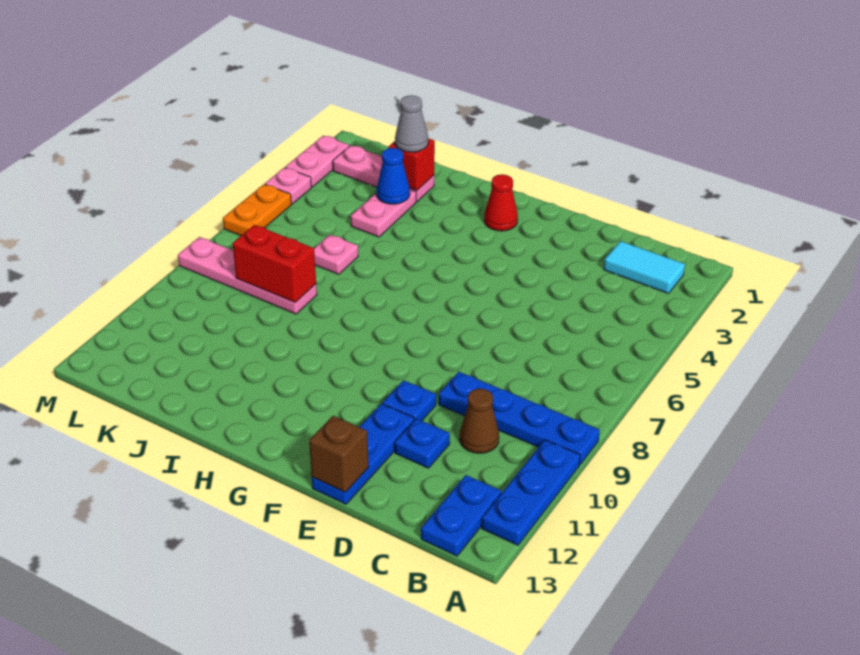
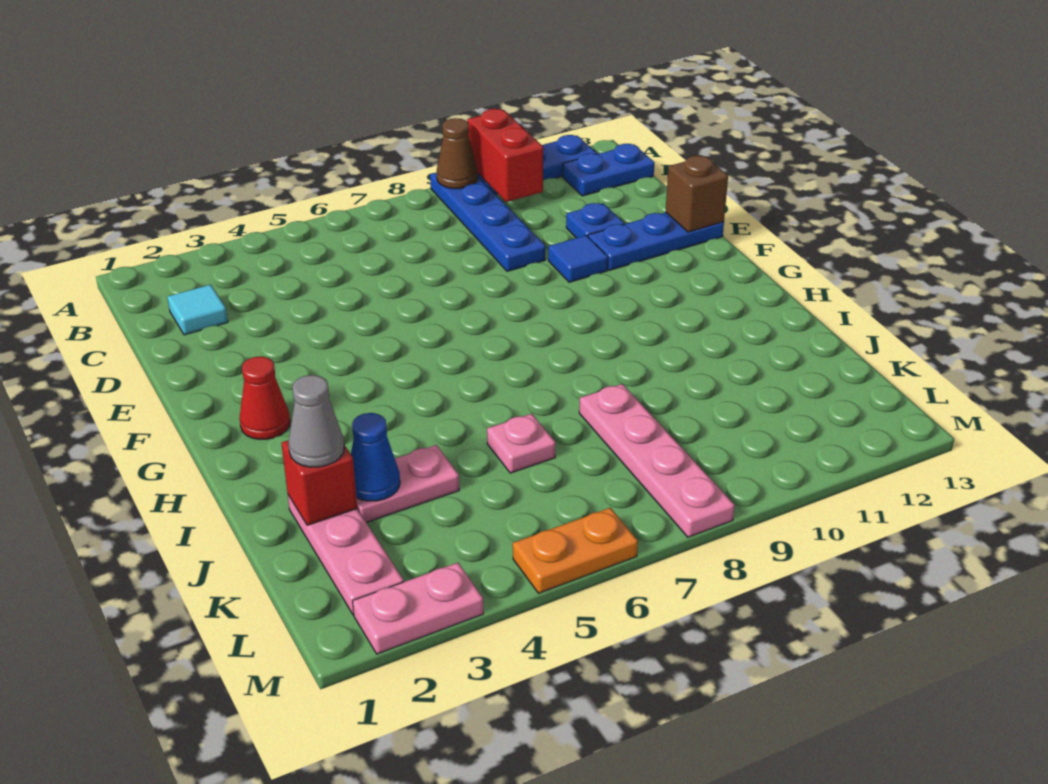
cyan 1x2 tile [604,241,685,294] -> cyan 1x1 tile [168,285,228,335]
brown 1x1 cone [460,388,499,453] -> brown 1x1 cone moved to [437,118,477,189]
blue 1x1 plate [383,380,436,421] -> blue 1x1 tile [548,235,608,282]
red 1x2 brick [233,225,316,303] -> red 1x2 brick moved to [467,109,543,202]
pink 1x1 plate [265,167,311,204] -> none

